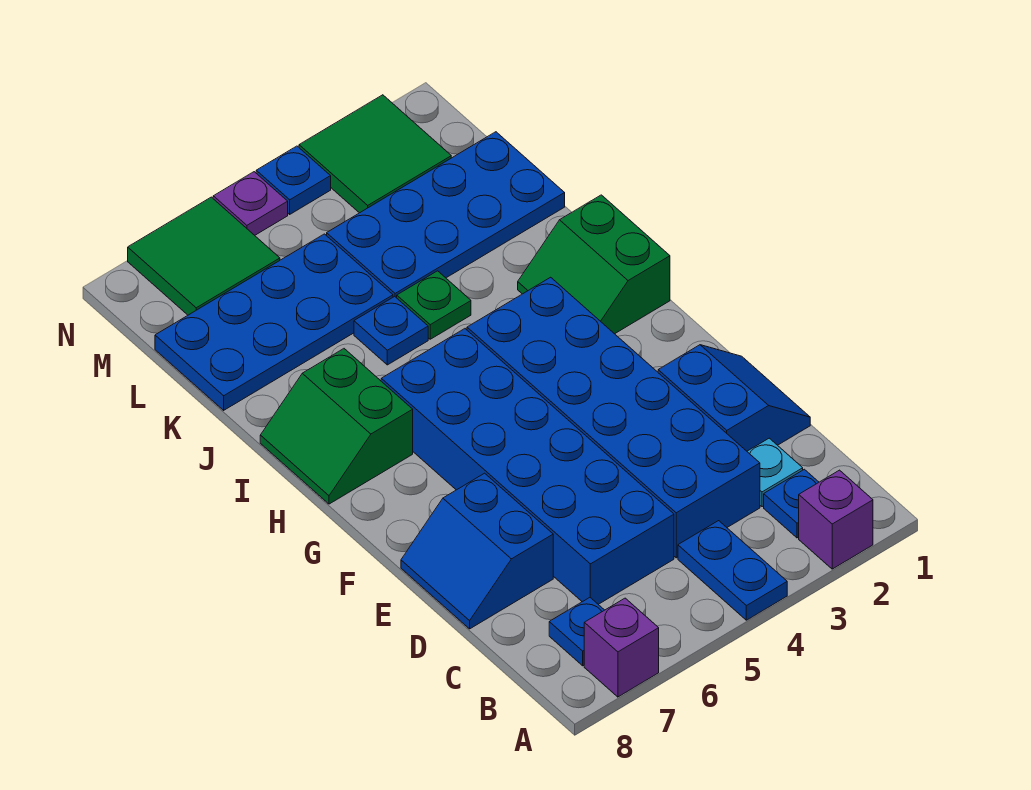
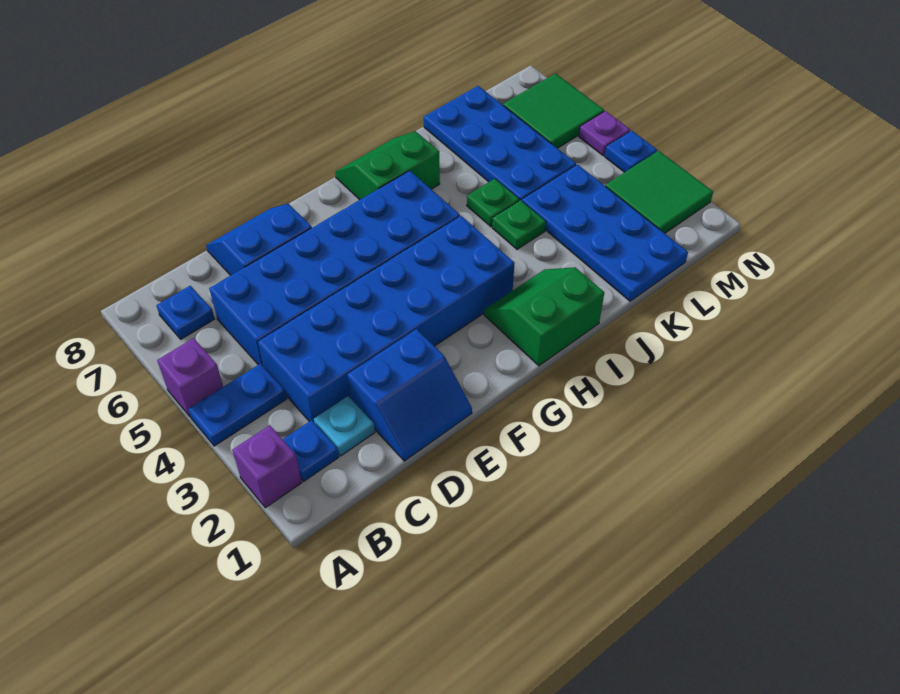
purple 1x1 brick [584,598,659,697] -> purple 1x1 brick moved to [157,338,223,417]
blue 1x1 plate [354,296,428,365] -> green 1x1 plate [467,179,519,227]

